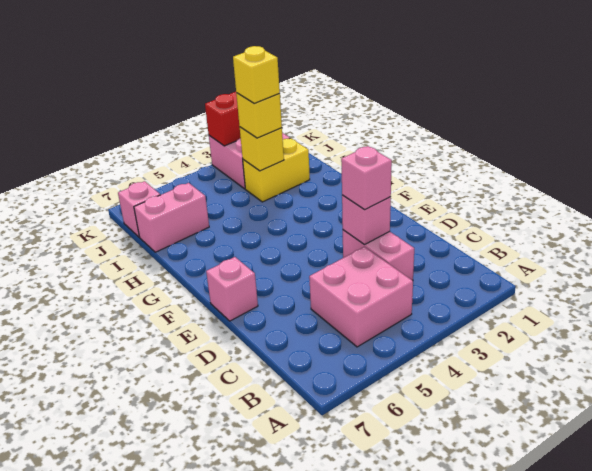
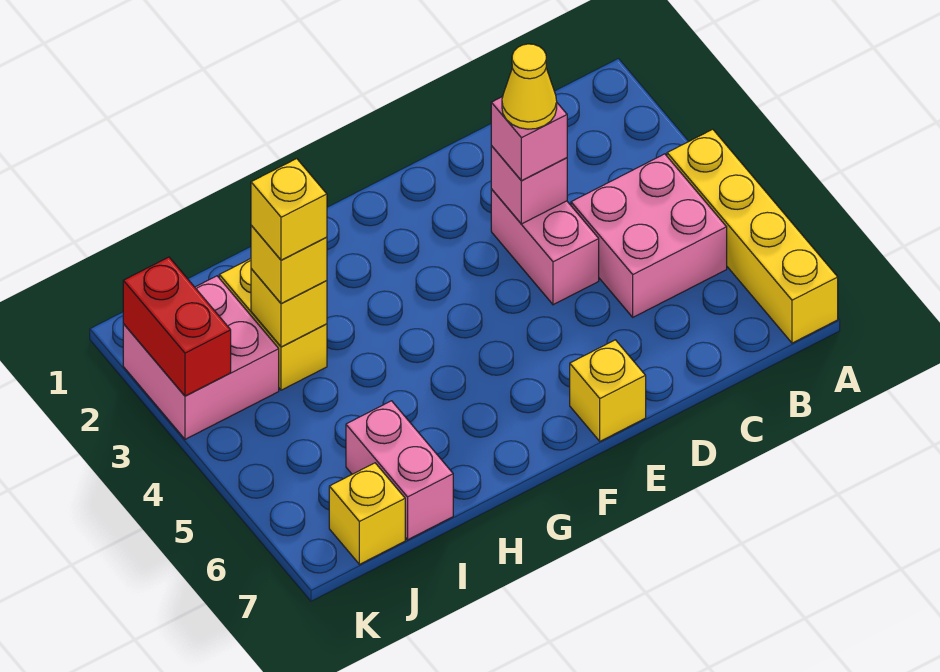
none -> yellow 1x4 brick [667,129,838,343]
pink 1x2 brick [343,230,414,281] -> pink 1x2 brick turned to [491,189,599,305]
none -> yellow 1x1 cone [502,44,557,129]
pink 1x1 brick [206,257,258,321] -> yellow 1x1 brick [570,340,646,441]
pink 1x1 brick [118,181,160,237] -> yellow 1x1 brick [329,463,405,564]

